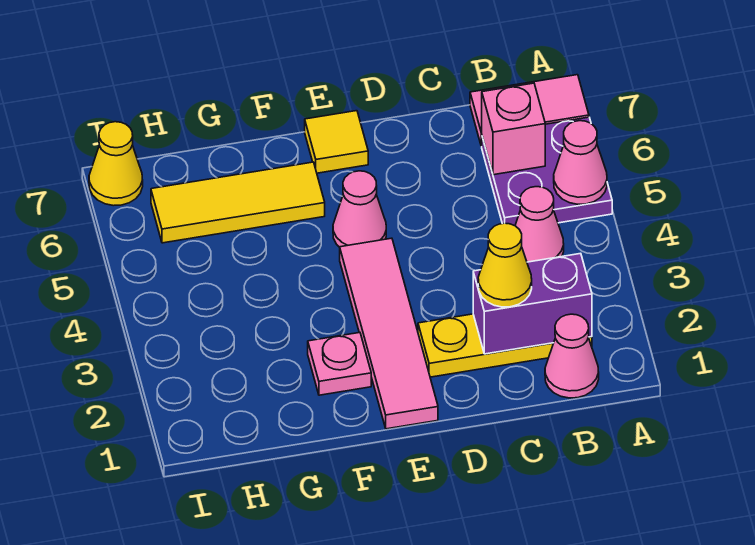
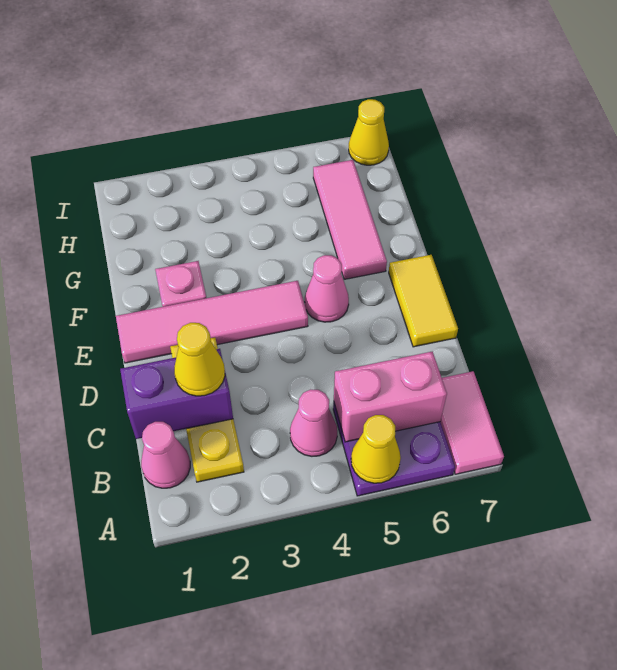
pink 1x1 cone [554,121,607,204] -> yellow 1x1 cone [351,415,401,483]
purple 1x2 brick [473,253,592,354] -> purple 1x2 brick turned to [120,349,233,439]
pink 1x1 brick [482,83,545,175] -> pink 1x2 brick [334,352,447,442]
yellow 1x1 tile [305,111,368,173] -> yellow 1x2 tile [389,255,458,347]
yellow 1x3 tile [151,162,325,243] -> pink 1x3 tile [313,160,387,279]

